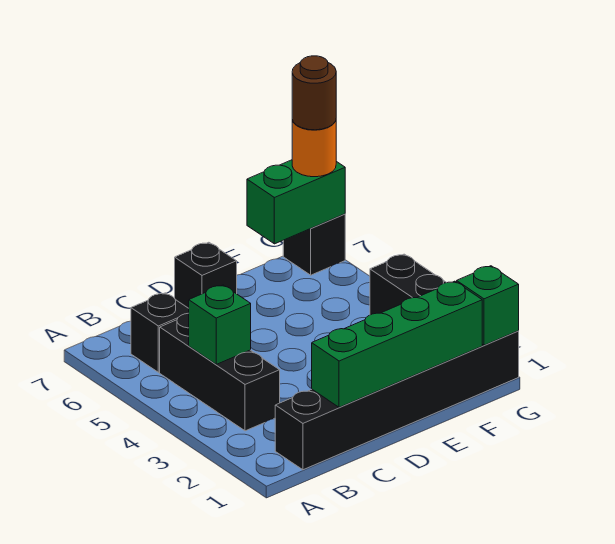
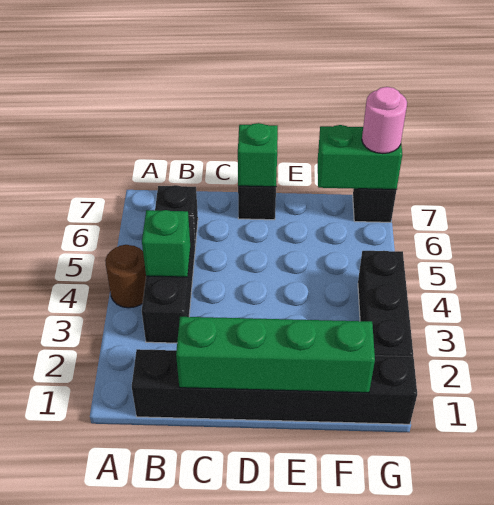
green 1x1 brick [457,266,519,345] -> green 1x1 brick moved to [238,123,278,187]
orange 1x1 round brick [292,120,336,177] -> pink 1x1 round brick [362,87,407,154]
brown 1x1 round brick [292,56,336,130] -> brown 1x1 round brick moved to [105,245,146,308]

